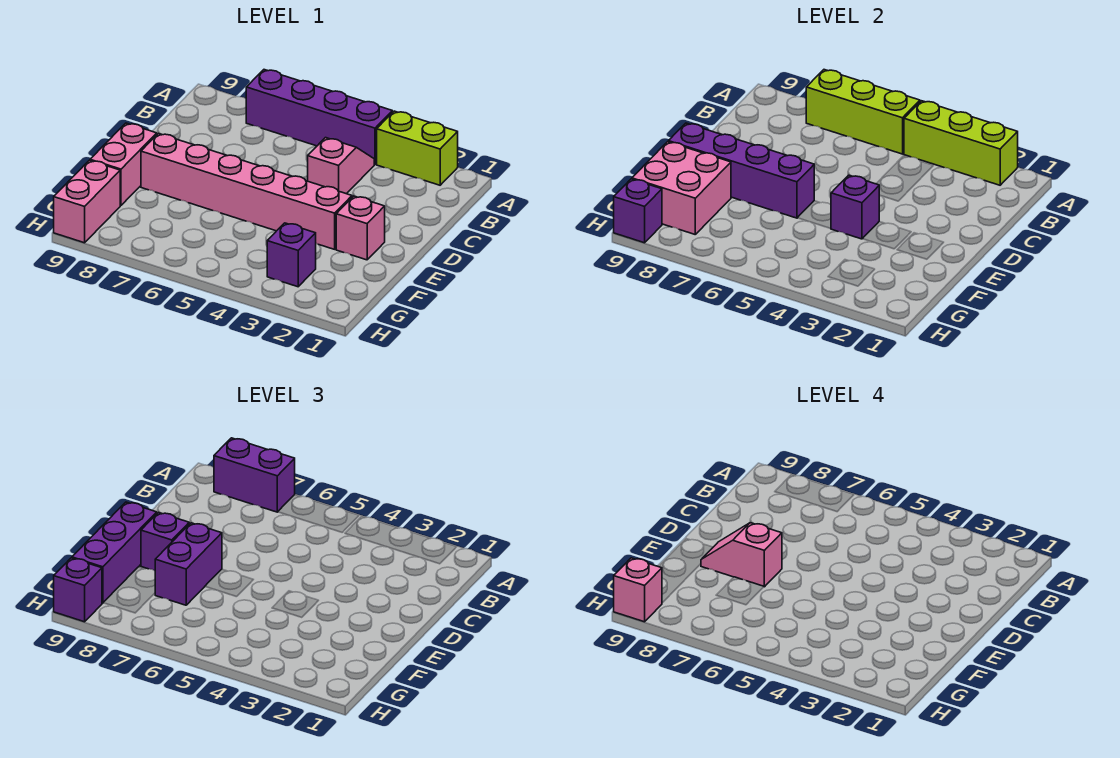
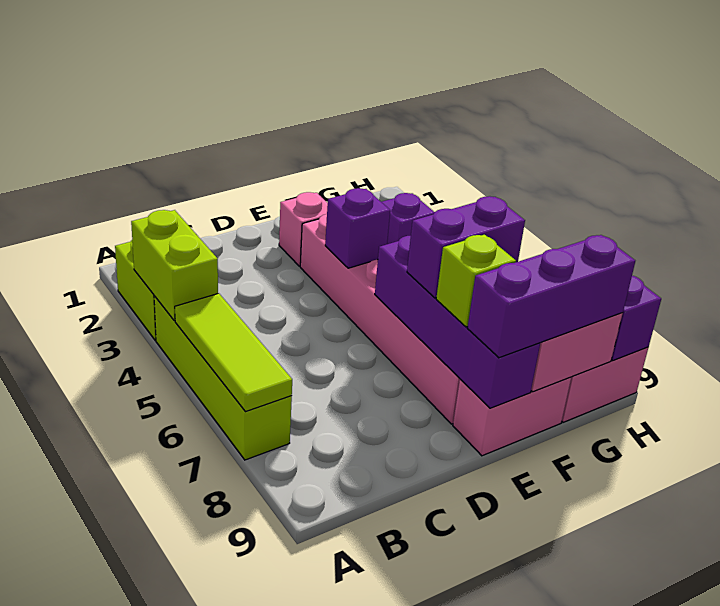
lime 1x3 brick [904,101,1018,185] -> lime 1x2 brick [131,210,218,321]
purple 1x4 brick [246,70,392,164] -> lime 1x4 brick [154,296,292,460]
lime 1x3 brick [806,70,920,154] -> lime 1x3 tile [175,293,292,412]
purple 1x2 brick [214,438,295,512] -> none
pink 1x2 slope [308,138,374,194] -> none
pink 1x2 slope [701,523,782,587] -> none
purple 1x1 brick [141,513,189,571] -> lime 1x1 brick [436,235,516,327]
purple 1x1 brick [54,558,102,622] -> none
pink 1x1 brick [614,558,662,622] -> none

